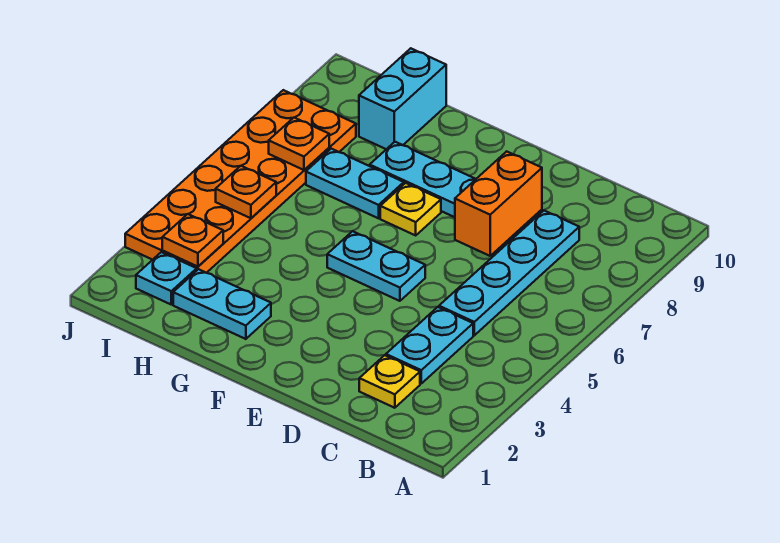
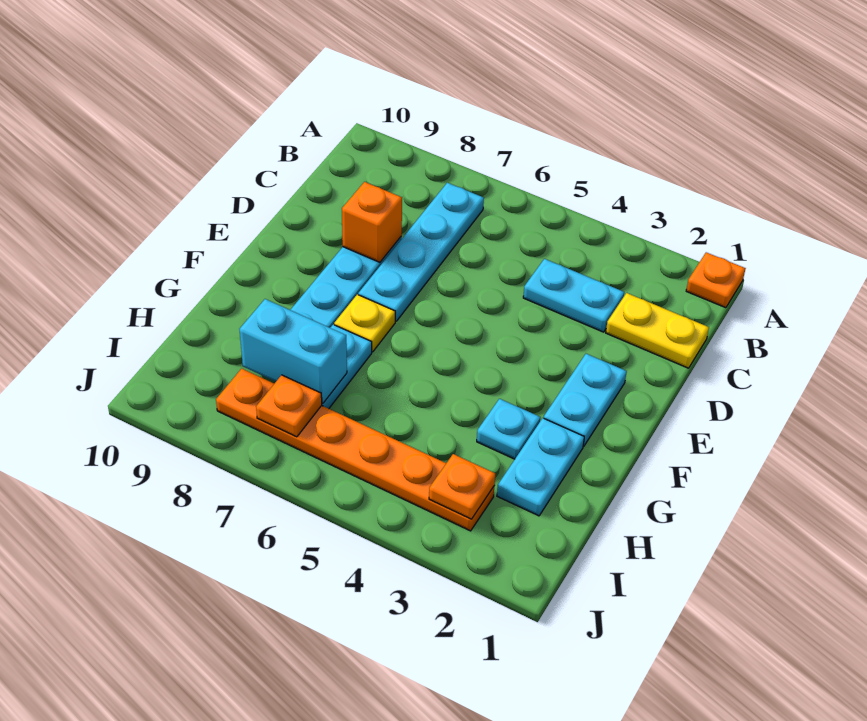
yellow 1x1 plate [359,355,420,408] -> yellow 1x2 plate [606,293,709,368]
cyan 1x4 plate [439,211,579,335] -> cyan 1x4 plate turned to [358,183,484,321]
orange 1x2 brick [455,151,542,256] -> orange 1x1 brick [342,182,402,262]
cyan 1x2 plate [327,231,425,301] -> cyan 1x2 plate moved to [544,354,627,446]
cyan 1x2 brick [359,48,446,149] -> cyan 1x2 brick moved to [239,299,347,403]
cyan 1x1 plate [136,252,197,304] -> cyan 1x1 plate moved to [477,399,540,459]
orange 2x6 plate [125,90,356,273] -> orange 1x6 plate [216,369,494,531]
orange 1x1 plate [216,166,276,218] -> orange 1x1 plate moved to [686,252,746,308]

